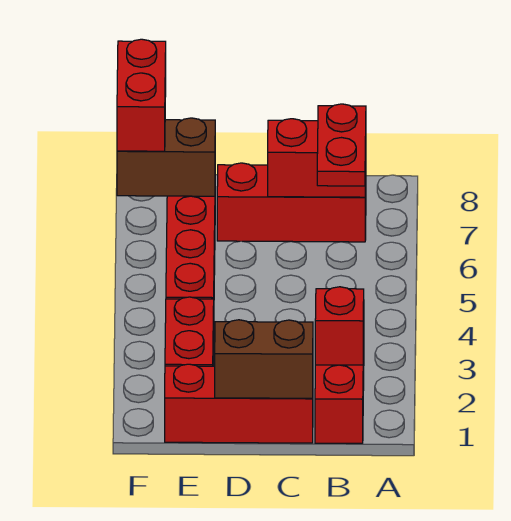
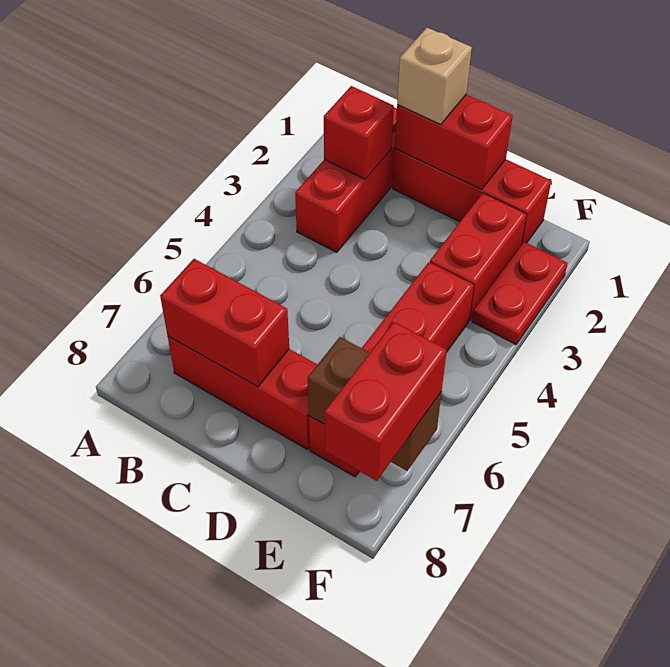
red 1x2 plate [317,104,366,186] -> red 1x2 plate moved to [472,242,568,344]
brown 1x2 brick [215,320,313,398] -> red 1x2 brick [395,95,513,190]
none -> tan 1x1 brick [397,28,472,125]

